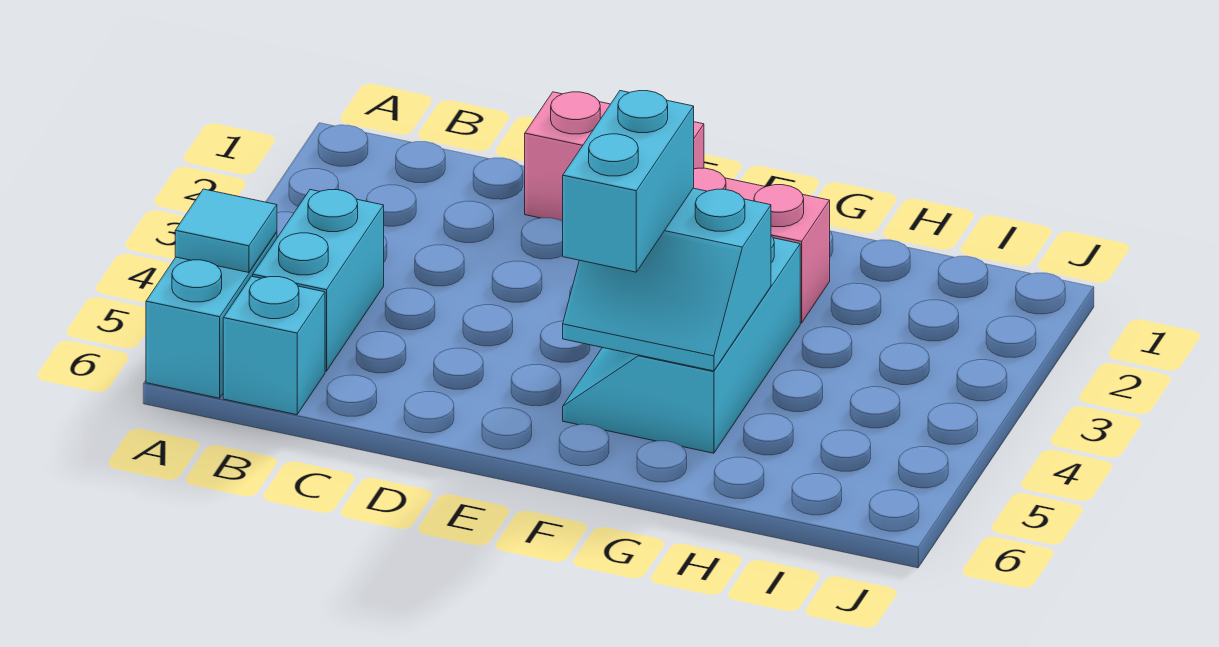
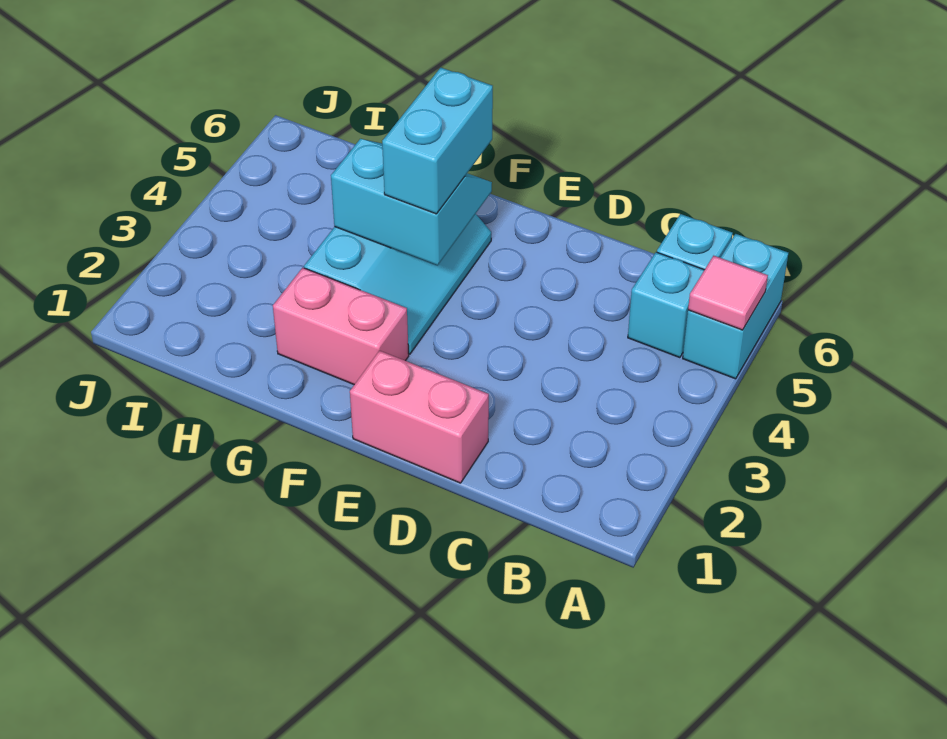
cyan 1x1 tile [175,189,277,273] -> pink 1x1 tile [688,256,768,330]
cyan 1x2 brick [253,190,384,371] -> cyan 1x1 brick [628,252,704,358]

